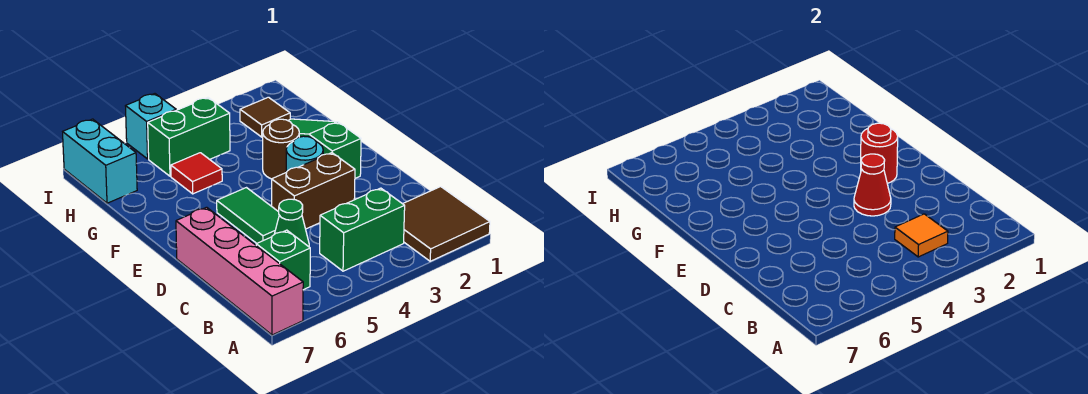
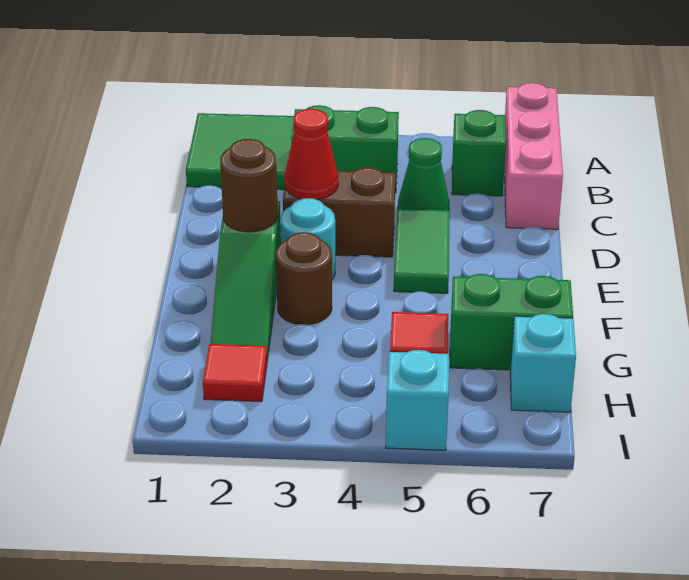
brown 2x2 tile [403,187,490,261] -> green 2x2 tile [186,113,294,190]
pink 1x4 brick [176,207,303,335] -> pink 1x3 brick [504,83,563,229]
orange 1x1 tile [895,214,948,257] -> none
red 1x1 round brick [861,123,898,183] -> brown 1x1 round brick [220,139,278,232]
brown 1x1 tile [240,97,290,137] -> red 1x1 tile [203,344,267,402]
green 1x2 brick [148,98,230,176] -> green 1x2 brick moved to [450,274,573,370]
cyan 1x2 brick [63,119,137,203] -> cyan 1x1 brick [510,314,576,412]

